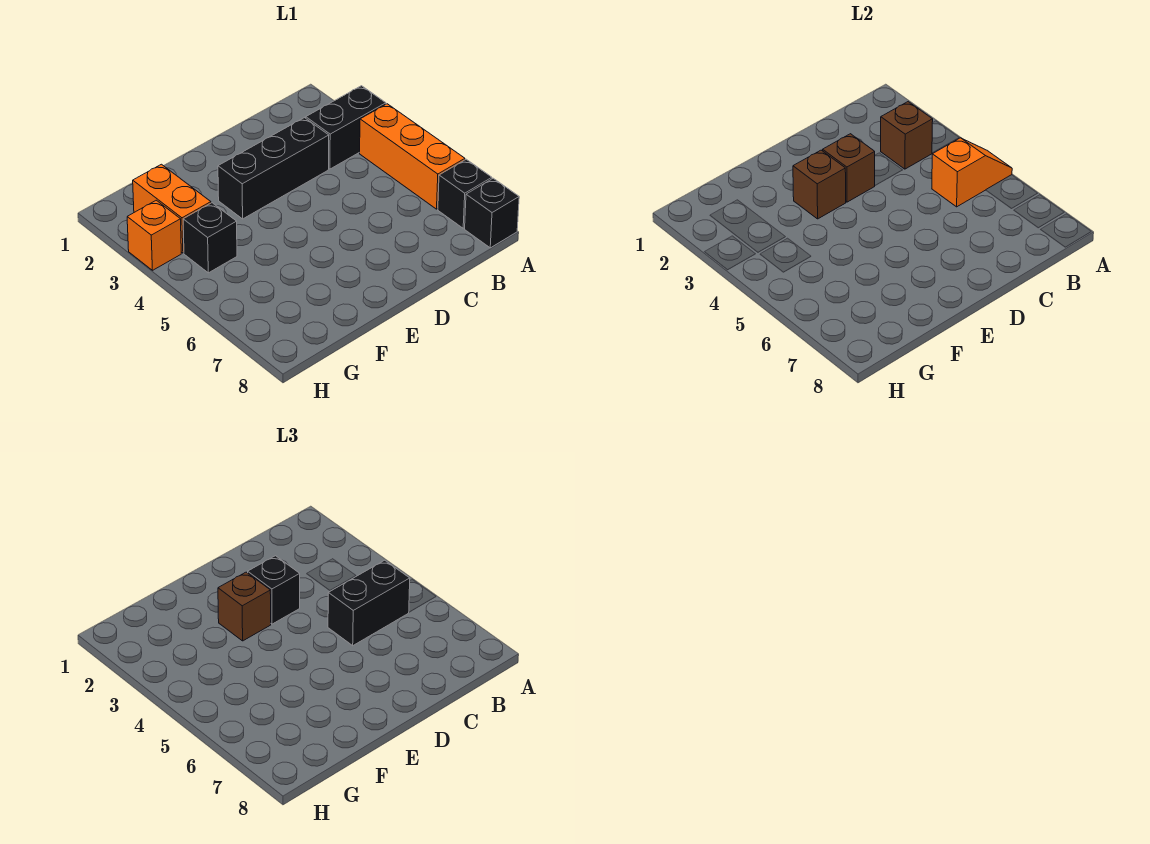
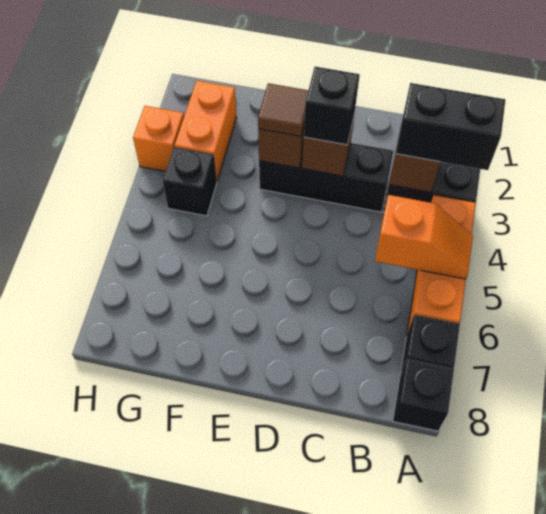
black 1x2 brick [328,560,410,646] -> black 1x2 brick moved to [396,83,505,170]
brown 1x1 brick [218,572,271,641] -> brown 1x1 tile [258,83,308,136]

